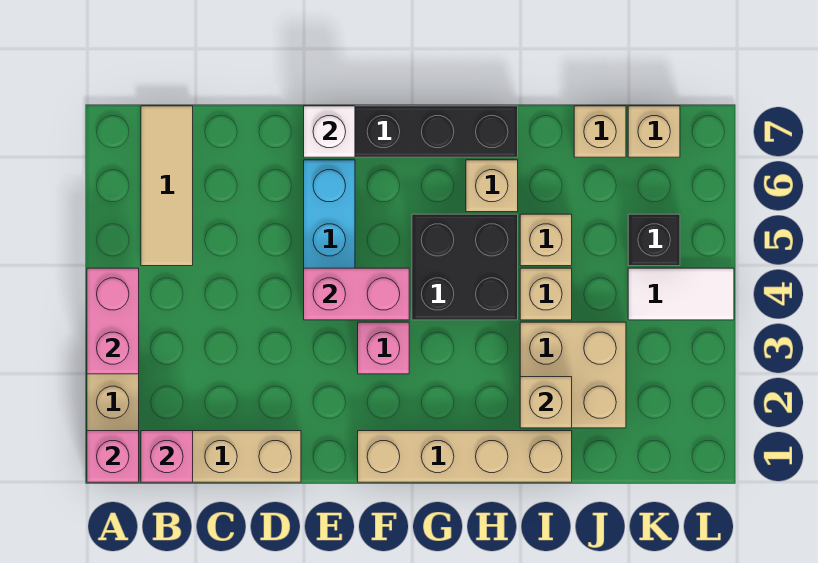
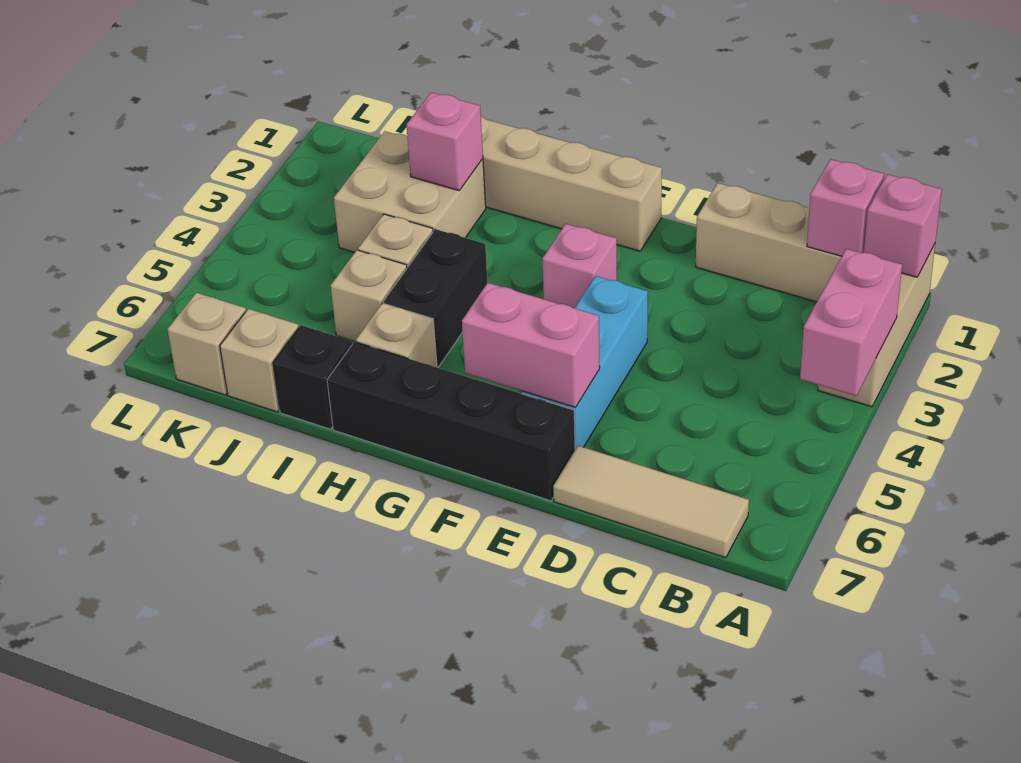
tan 1x3 tile [141,106,193,266] -> tan 1x3 tile turned to [553,446,749,558]
pink 1x2 brick [304,268,409,320] -> pink 1x2 brick moved to [462,283,600,407]
white 1x1 brick [304,106,355,157] -> none
black 2x2 brick [412,214,518,320] -> black 1x2 brick [384,229,487,367]
tan 1x1 brick [520,377,572,428] -> pink 1x1 brick [406,92,483,191]
white 1x2 tile [628,268,734,320] -> none
black 1x1 brick [628,214,680,266] -> black 1x1 brick moved to [273,325,352,429]

